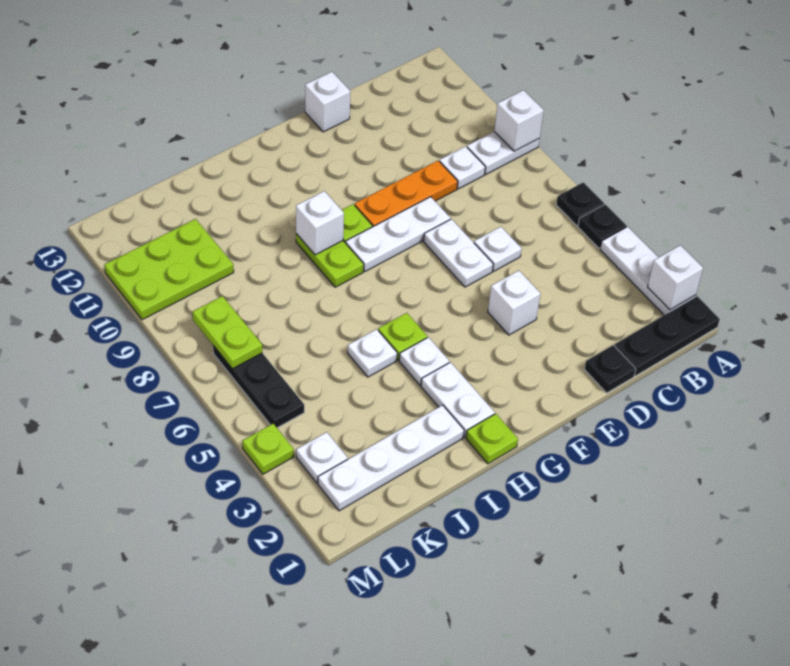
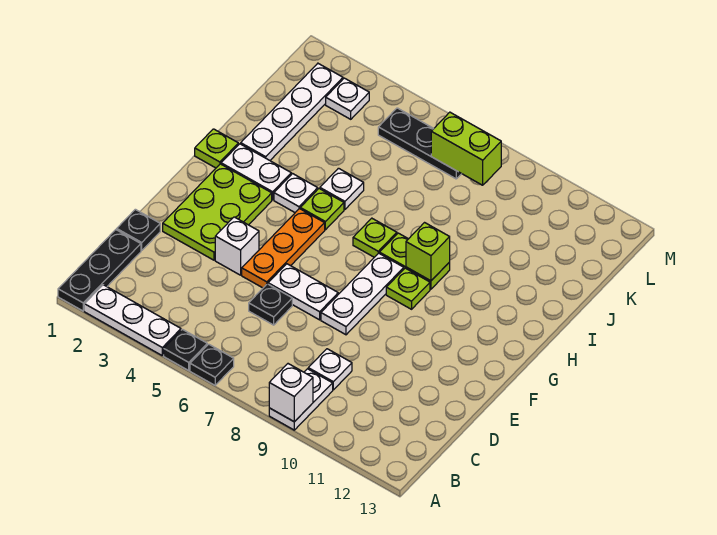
white 1x1 brick [648,245,703,310] -> none
white 1x1 plate [474,227,522,271] -> black 1x1 plate [249,284,292,325]
orange 1x3 plate [355,161,458,227] -> orange 1x3 plate moved to [242,209,325,288]
white 1x1 brick [305,72,350,132] -> none
white 1x1 brick [296,191,344,255] -> lime 1x1 brick [406,223,450,281]
lime 2x3 plate [104,219,234,320] -> lime 2x3 plate moved to [163,164,272,260]
lime 1x2 plate [192,296,262,369] -> lime 1x2 brick [431,112,501,185]
lime 1x1 plate [242,424,294,474] -> lime 1x1 plate moved to [353,218,397,257]

